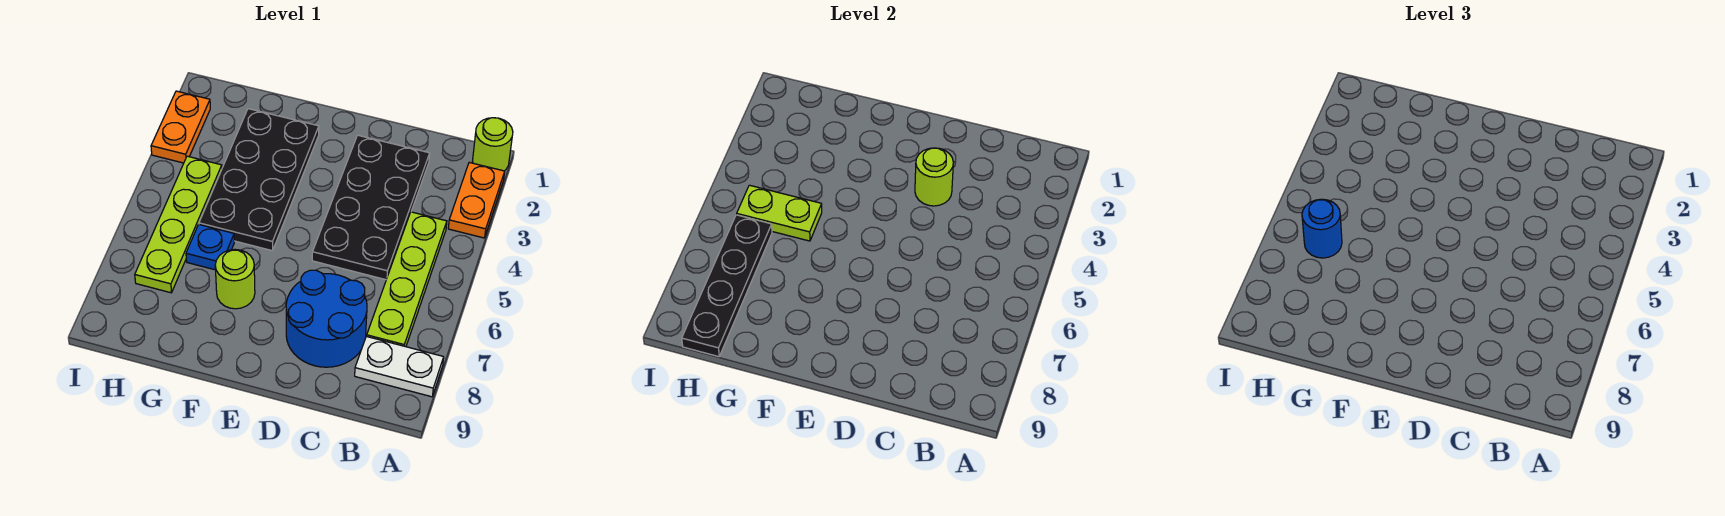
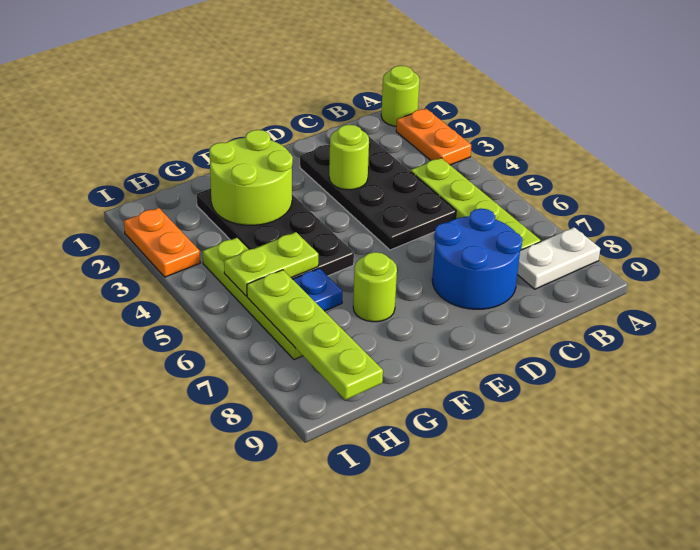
none -> lime 2x2 round brick [209,130,293,225]
black 1x4 plate [682,215,772,357] -> lime 1x4 plate [247,270,383,400]
blue 1x1 round brick [1302,199,1342,258] -> none

